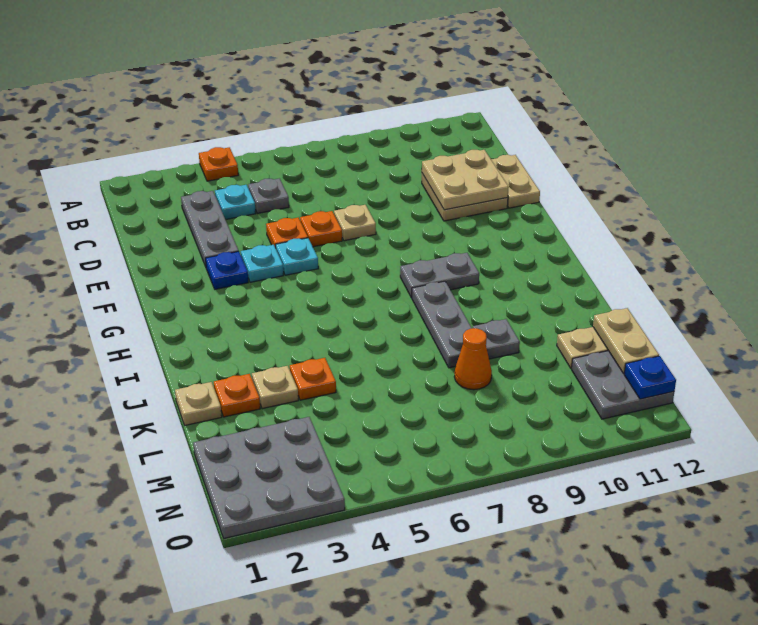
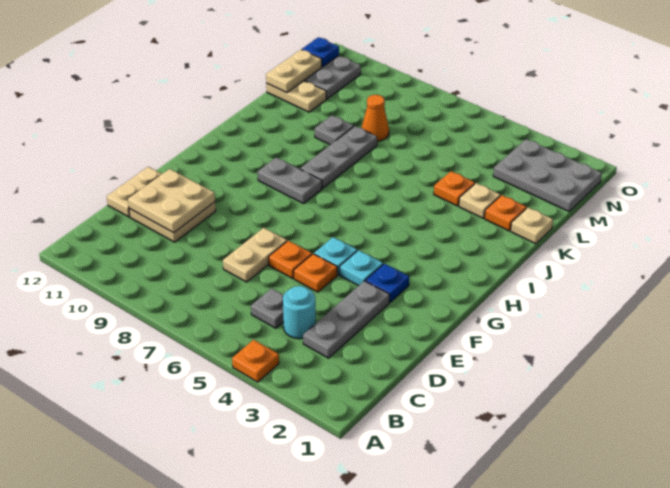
cyan 1x1 plate [215,185,256,220] -> cyan 1x1 round brick [283,286,316,339]
tan 1x1 plate [334,205,376,241] -> tan 1x2 plate [223,228,287,282]
grey 3x3 plate [193,417,345,538] -> grey 2x3 plate [493,139,602,211]

